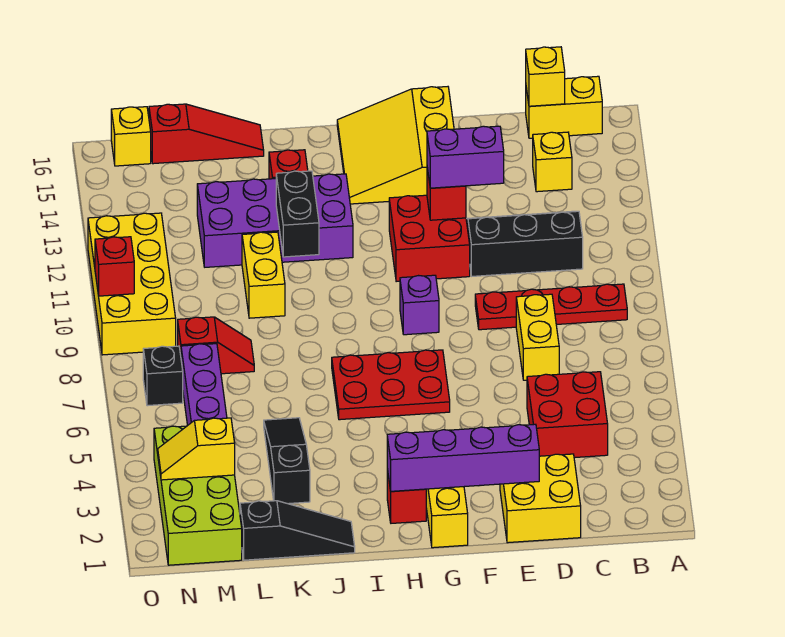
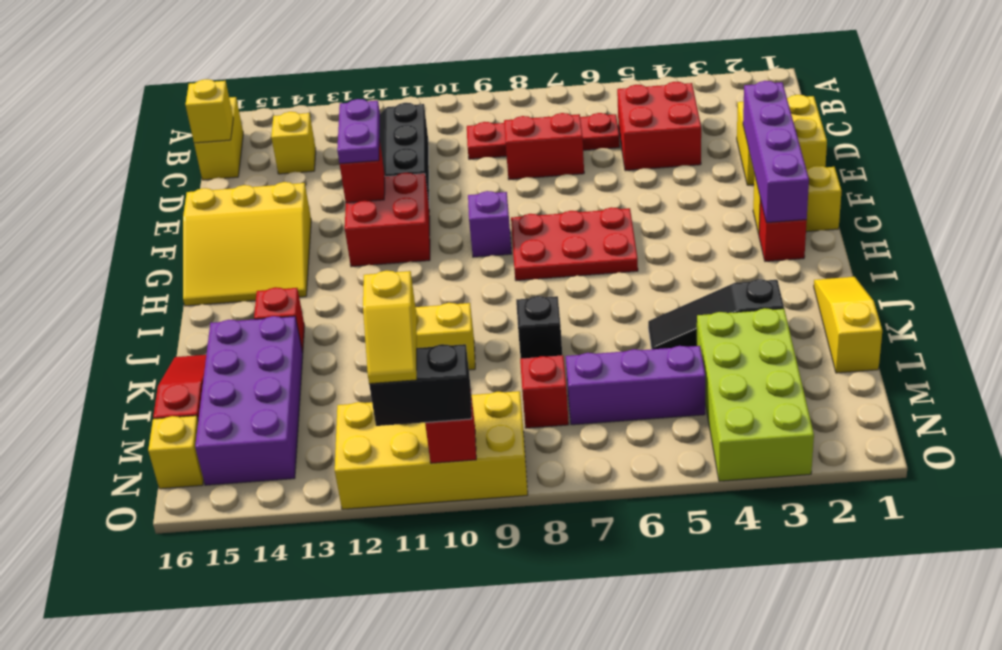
red 1x4 plate [475,284,627,330] -> red 1x4 plate turned to [467,113,620,159]
yellow 1x2 brick [516,294,559,380] -> red 1x2 brick [504,113,584,180]
purple 1x2 brick [427,126,504,188] -> purple 1x2 plate [337,99,380,164]
red 2x3 plate [332,350,450,420] -> red 2x3 plate turned to [511,207,638,281]
purple 2x4 brick [197,174,353,267] -> purple 2x4 brick moved to [195,316,303,485]
black 1x3 slope [240,501,355,560] -> yellow 1x3 slope [814,277,882,373]
black 1x2 brick [276,171,319,257] -> black 1x2 brick moved to [369,344,472,426]
lime 2x4 brick [154,426,242,565] -> lime 2x4 brick turned to [697,308,814,481]
yellow 1x2 slope [158,418,235,480] -> yellow 1x2 slope moved to [363,271,417,384]
black 1x1 brick [143,346,183,406] -> black 1x1 brick moved to [516,296,562,359]

